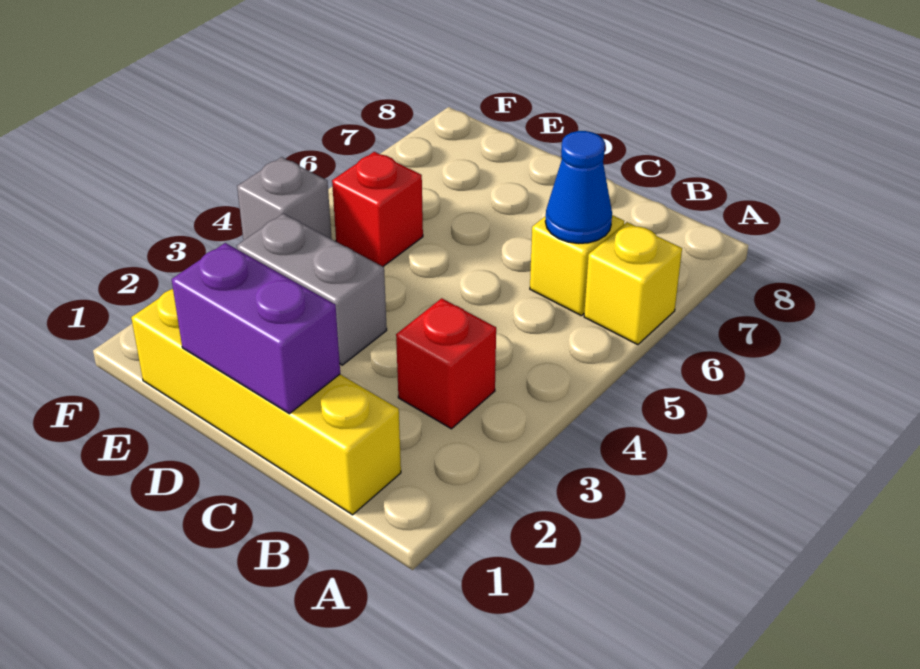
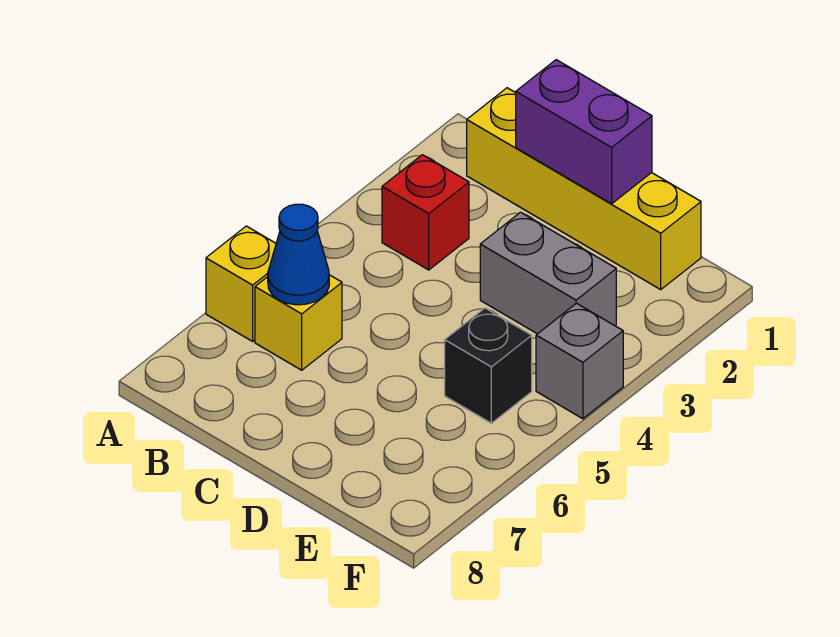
red 1x1 brick [332,152,423,267] -> black 1x1 brick [445,308,532,423]

